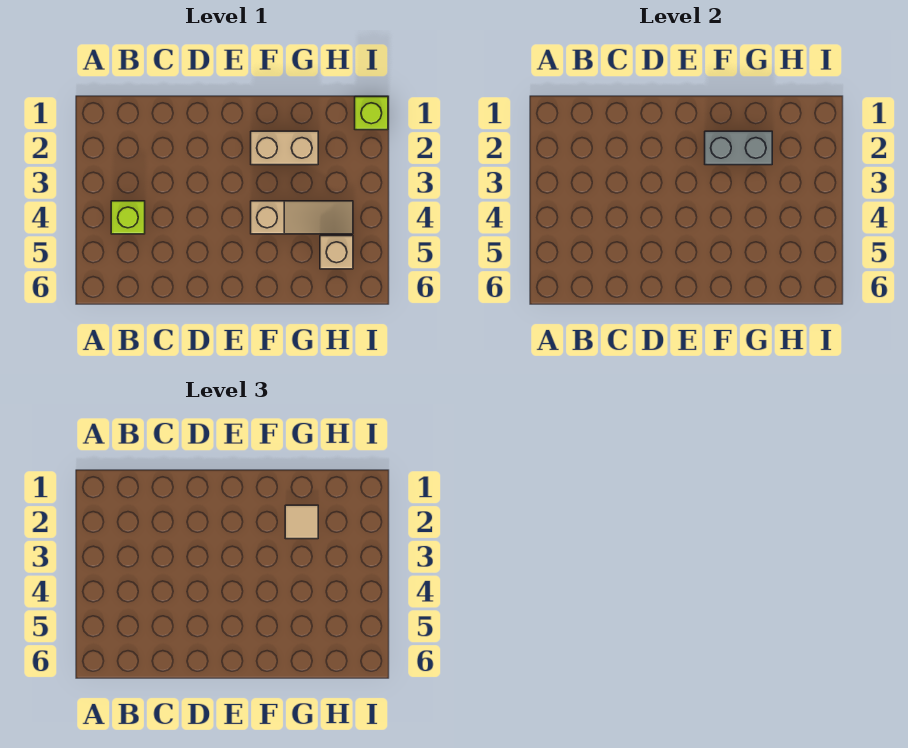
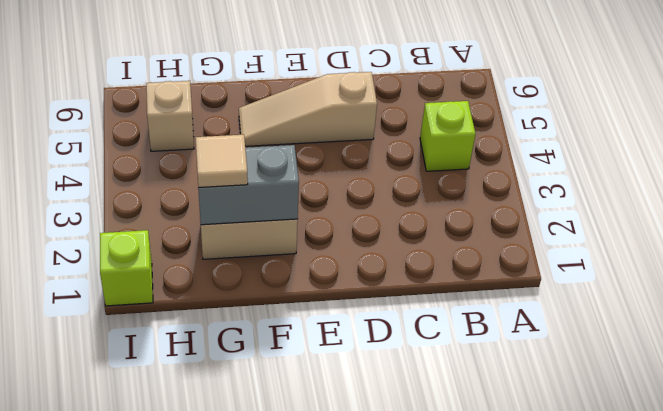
tan 1x3 slope [251,201,353,234] -> tan 1x3 slope moved to [239,72,377,146]

